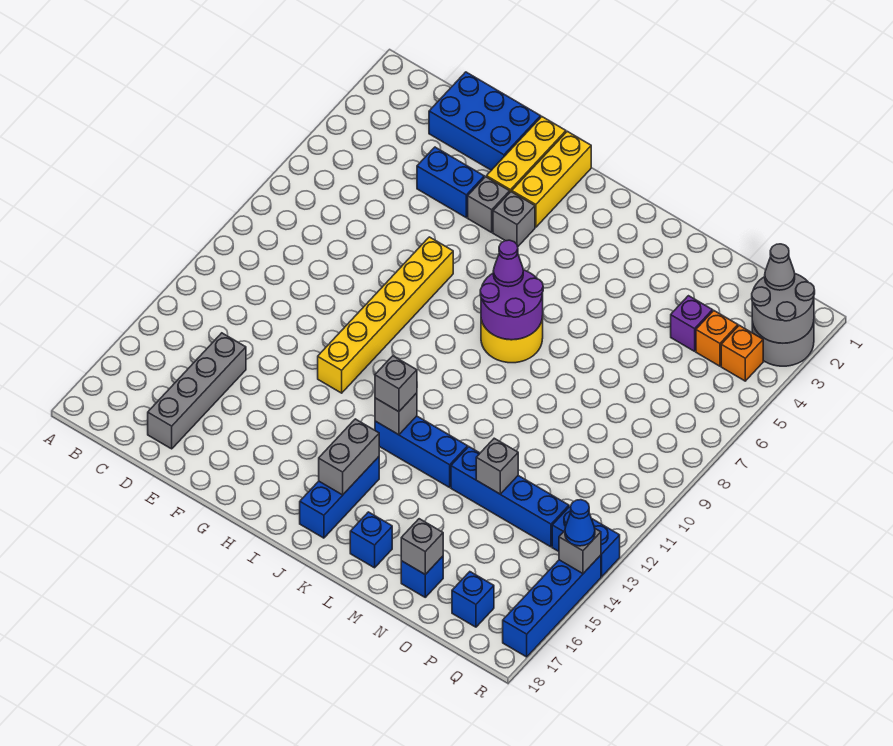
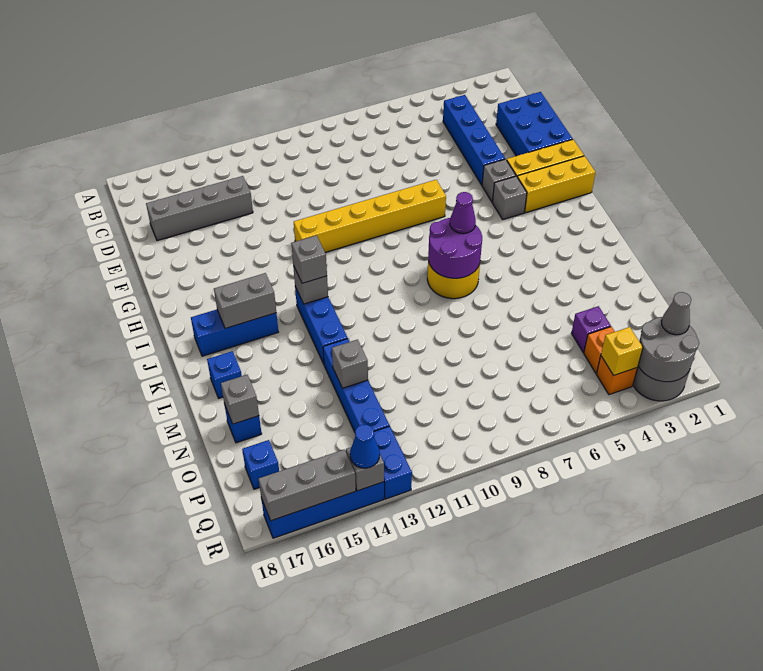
blue 1x2 brick [417,147,484,218] -> blue 1x4 brick [443,95,505,185]
none -> yellow 1x1 brick [601,327,643,376]
none -> grey 1x3 brick [259,450,356,521]

